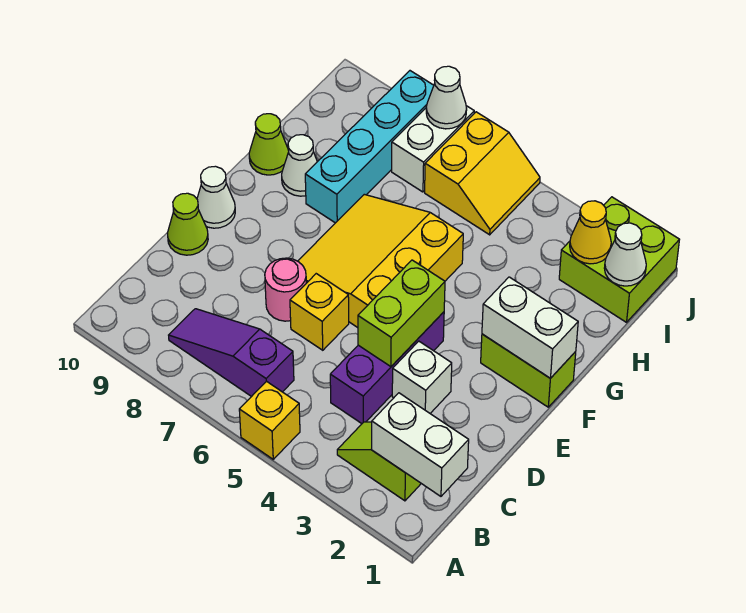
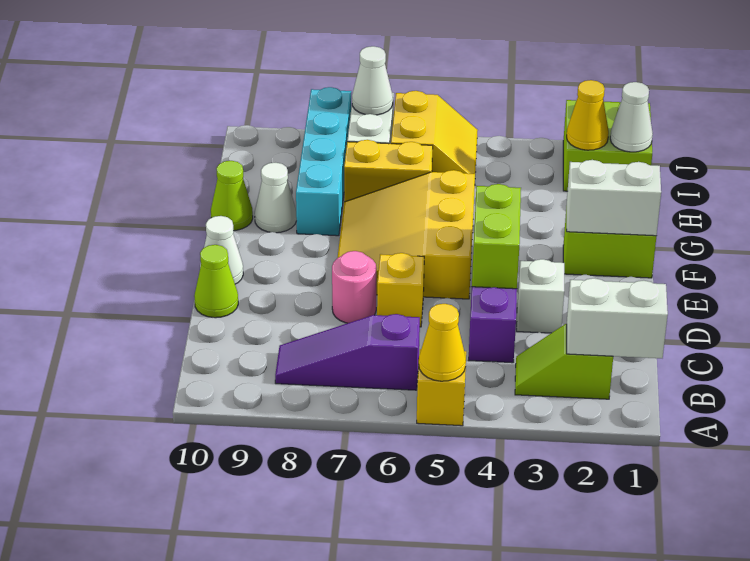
none -> yellow 1x1 cone [419,304,466,381]
none -> yellow 1x2 brick [344,140,433,202]

